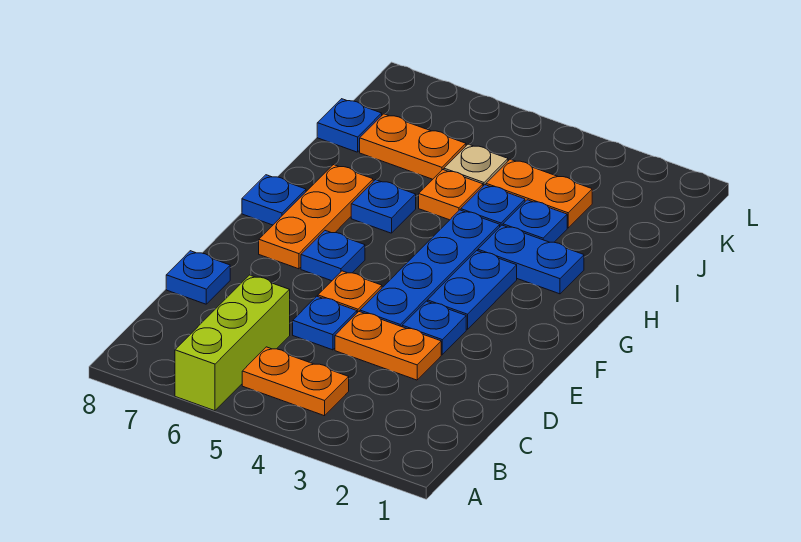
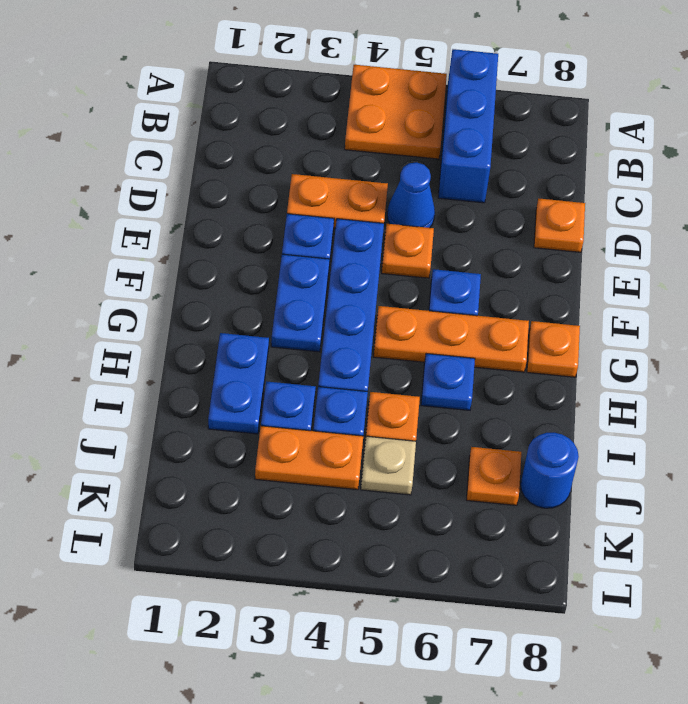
lime 1x3 brick [175,275,290,411] -> blue 1x3 brick [438,49,498,203]
orange 1x2 plate [242,347,349,416] -> orange 2x2 plate [345,65,447,159]
blue 1x1 plate [293,296,357,350] -> blue 1x1 cone [387,162,435,228]
blue 1x1 plate [166,251,230,304] -> orange 1x1 plate [534,198,585,252]
orange 1x3 plate [259,165,373,269] -> orange 1x3 plate turned to [374,306,529,372]
blue 1x1 plate [242,175,306,225] -> orange 1x1 plate [527,321,580,377]
blue 1x2 plate [478,225,584,294] -> blue 1x2 plate turned to [208,333,269,434]
orange 1x2 plate [360,114,466,179] -> orange 1x1 plate [467,447,521,505]
blue 1x1 plate [317,99,382,152] -> blue 1x1 round brick [521,433,579,508]

